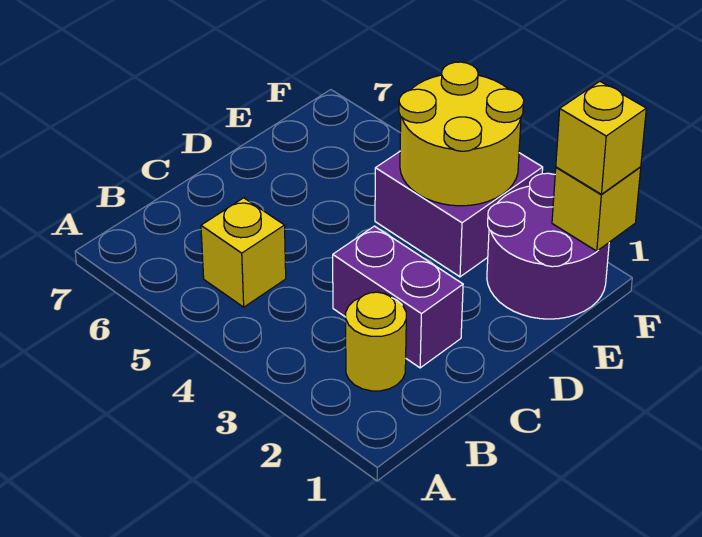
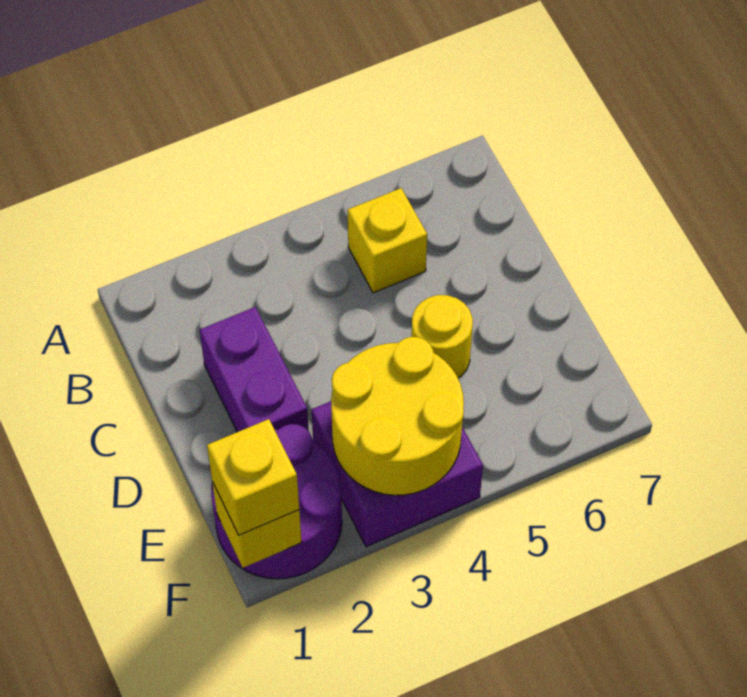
yellow 1x1 round brick [346,292,406,391] -> yellow 1x1 round brick moved to [412,295,473,378]
purple 1x2 brick [333,226,463,368] -> purple 1x2 brick turned to [200,307,309,432]

